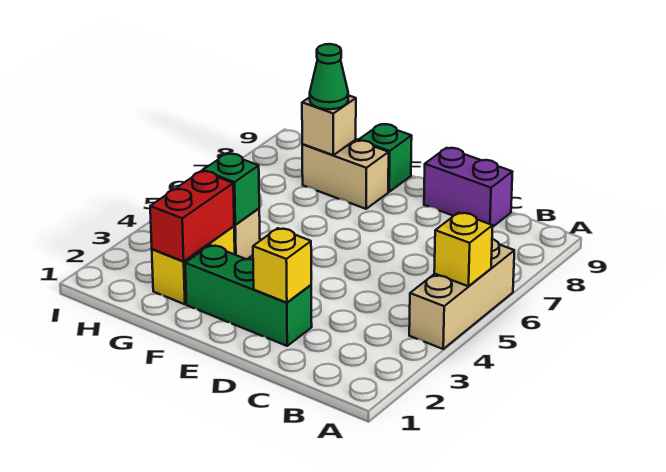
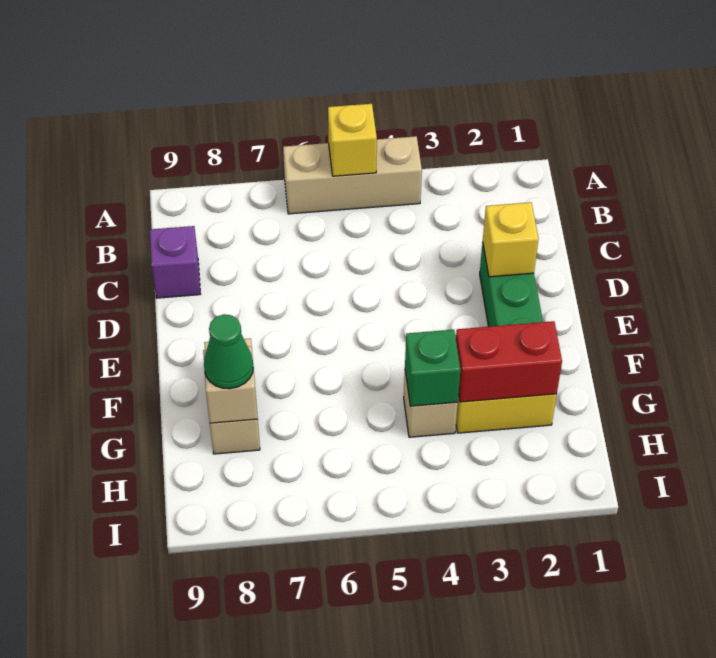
purple 1x2 brick [424,148,512,226] -> purple 1x1 brick [150,226,200,298]
green 1x1 brick [358,124,412,192] -> none

